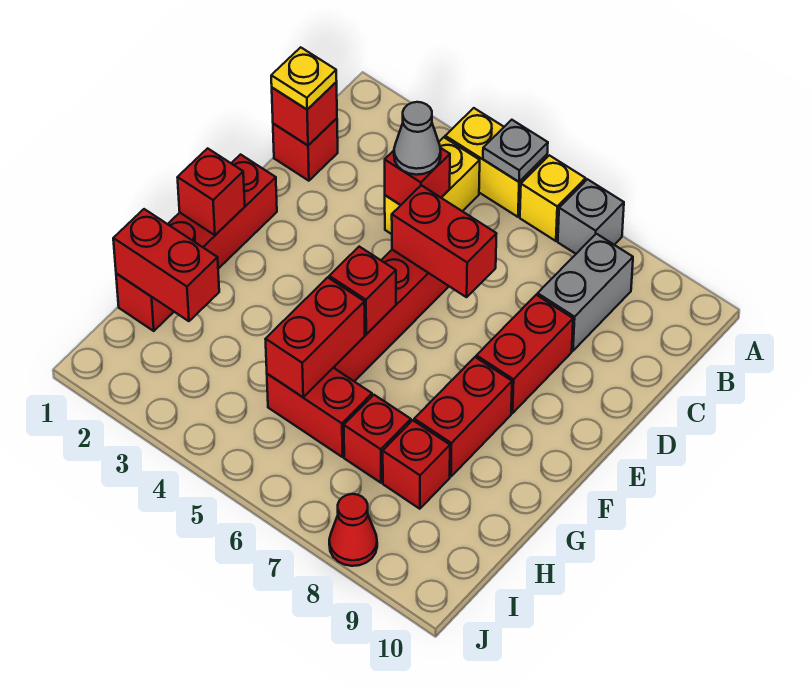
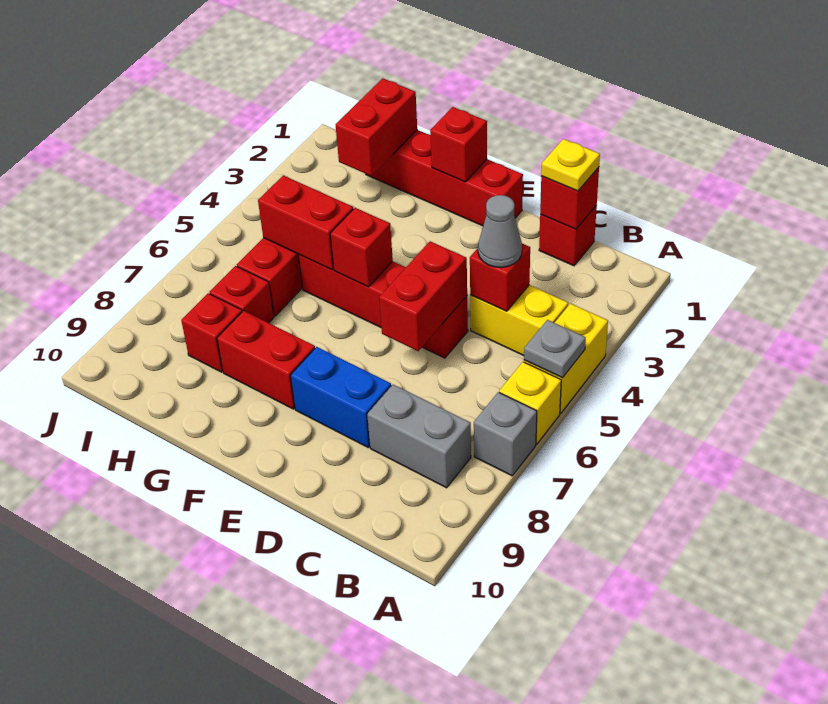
red 1x2 brick [476,295,573,413] -> blue 1x2 brick [291,347,391,447]
red 1x1 cone [329,494,377,566] -> none

